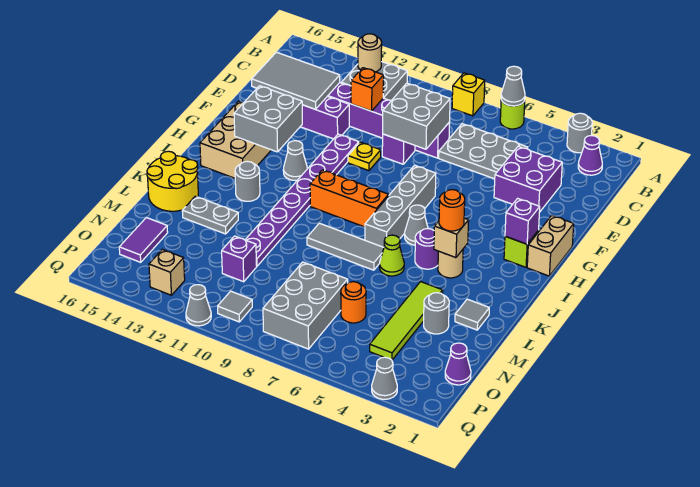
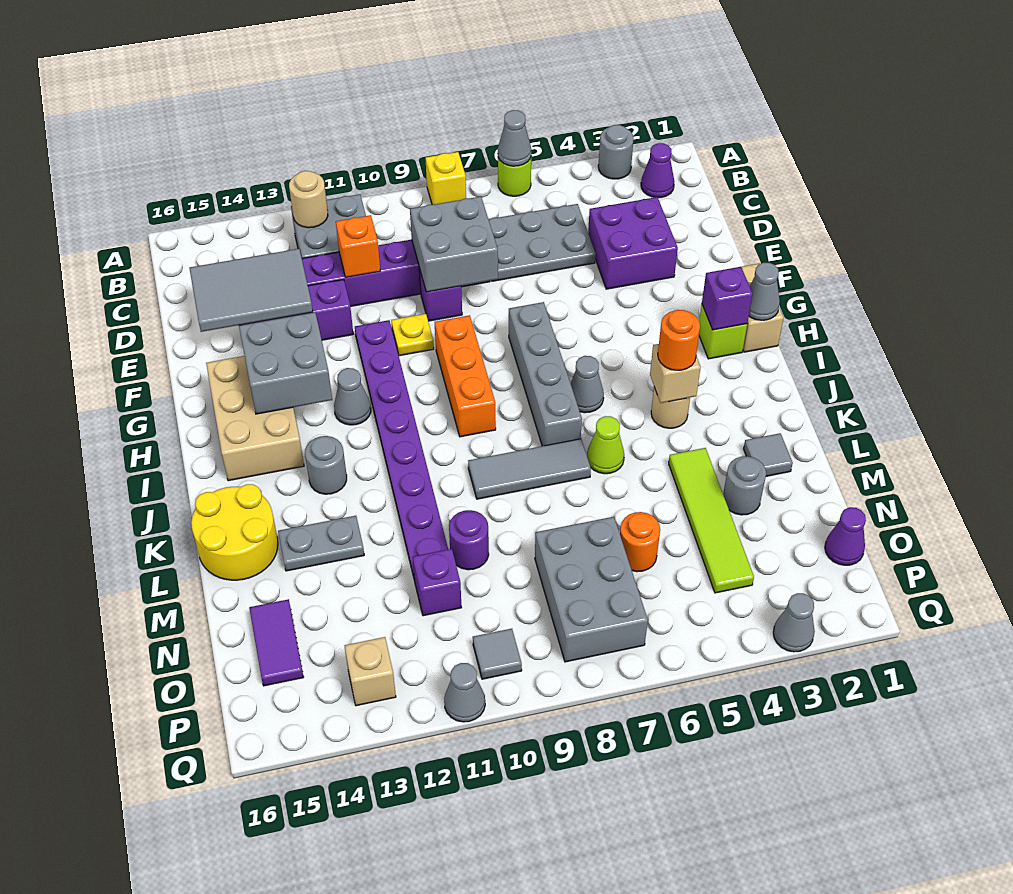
none -> grey 1x1 cone [749,263,780,320]
orange 1x3 brick [310,170,389,227] -> orange 1x3 brick turned to [435,315,496,437]
purple 1x1 round brick [415,229,438,269] -> purple 1x1 round brick moved to [449,510,489,570]

